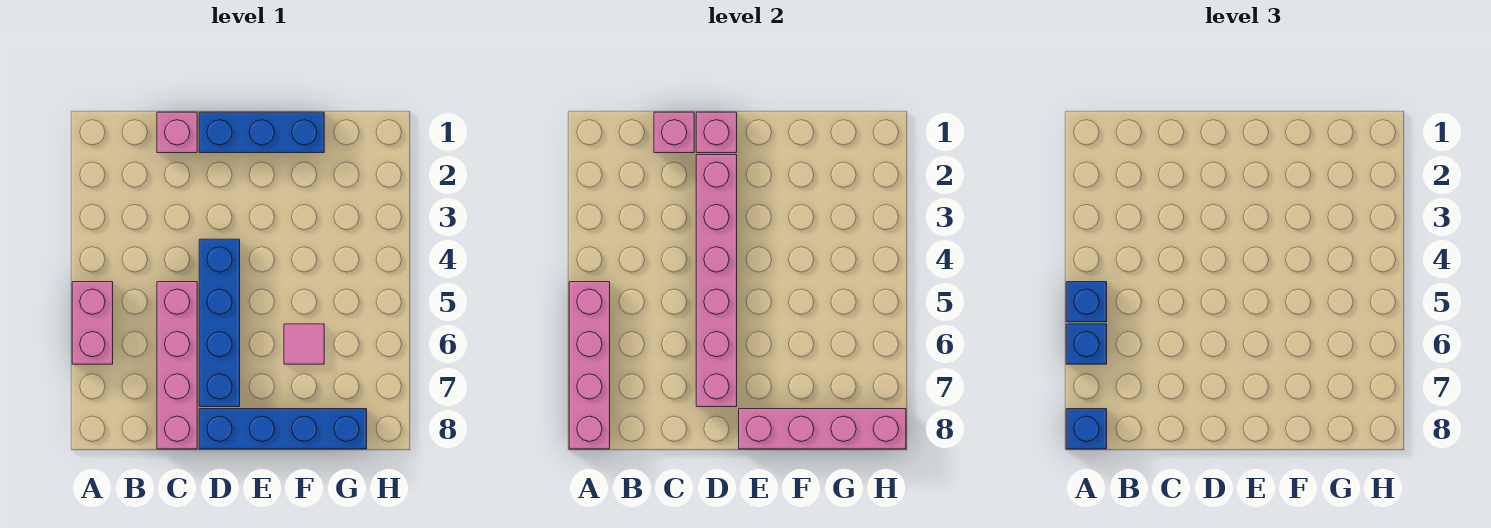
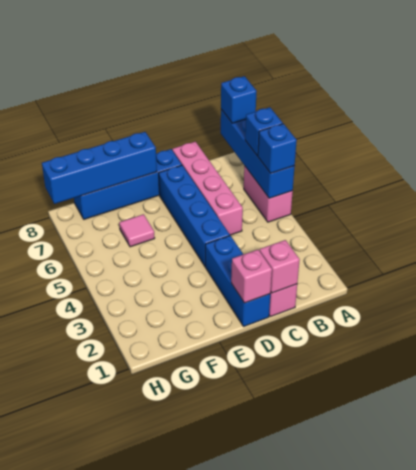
pink 1x4 brick [569,282,610,449] -> blue 1x4 brick [221,109,295,198]
blue 1x3 brick [199,112,324,153] -> blue 1x3 brick turned to [205,235,270,326]
pink 1x6 brick [696,155,737,407] -> none
pink 1x4 brick [739,409,906,449] -> blue 1x4 brick [42,132,157,204]

